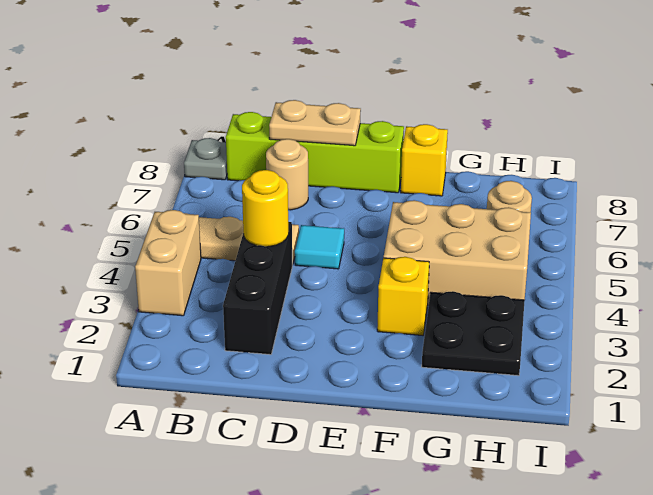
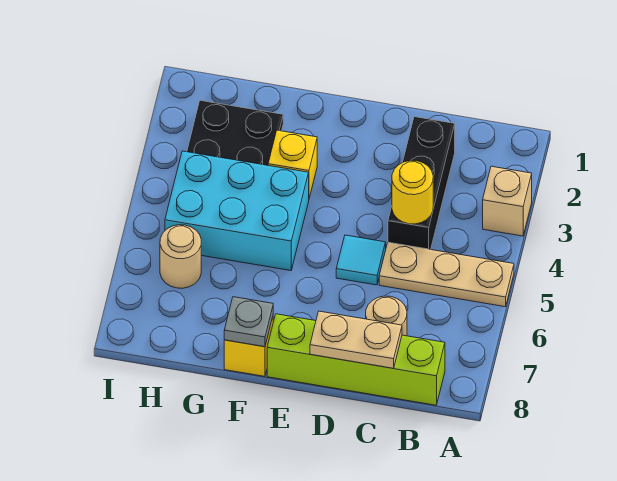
tan 1x2 brick [135,210,201,316] -> tan 1x1 brick [483,166,532,236]
grey 1x1 plate [184,138,227,180] -> grey 1x1 plate moved to [224,297,273,347]
tan 2x3 brick [384,200,531,305] -> cyan 2x3 brick [165,151,309,271]

